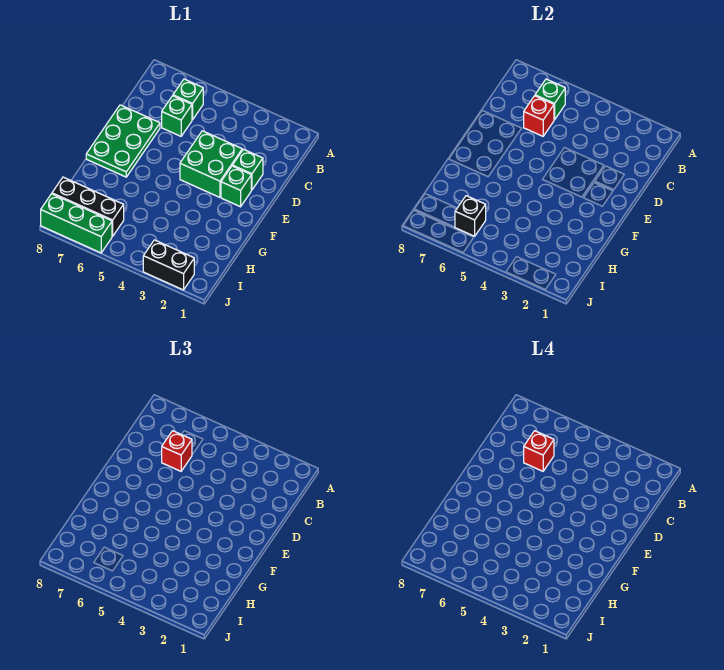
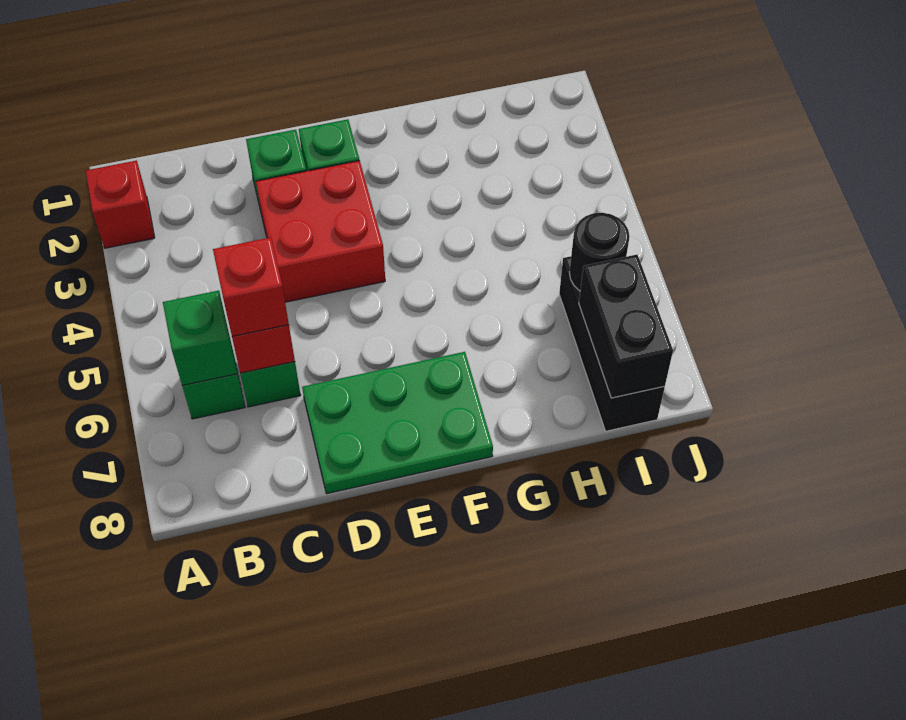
red 1x1 brick [524,431,554,471] -> red 1x1 brick moved to [86,161,155,248]
green 2x2 brick [180,131,242,197] -> red 2x2 brick [256,161,385,302]
black 1x1 brick [455,196,486,236] -> black 1x1 round brick [569,213,630,291]
black 1x2 brick [143,240,194,290] -> black 1x2 brick moved to [579,255,673,398]
green 1x3 brick [41,194,112,253] -> none

